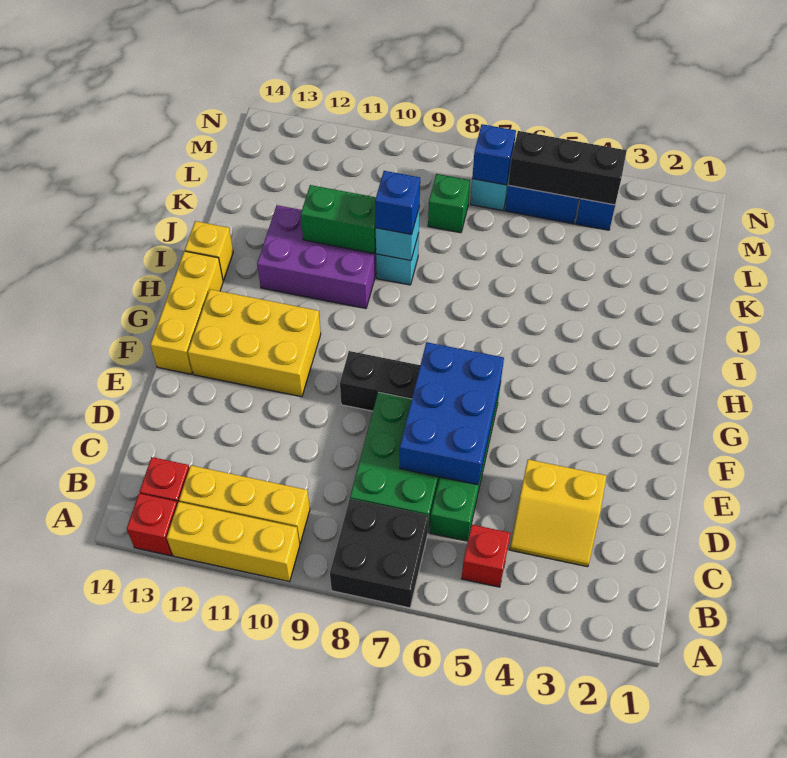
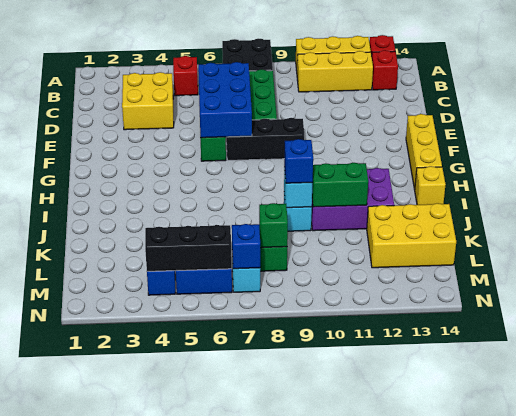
yellow 2x2 slope [510,459,606,567] -> yellow 2x2 brick [122,72,174,130]
yellow 2x3 brick [188,289,321,397] -> yellow 2x3 brick moved to [367,203,456,268]
none -> green 1x1 brick [259,203,288,248]

